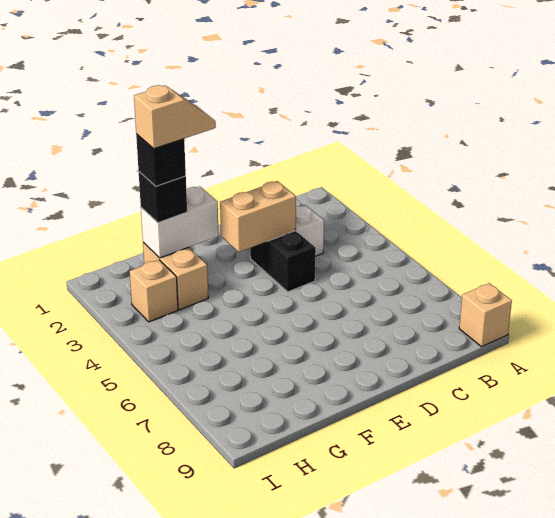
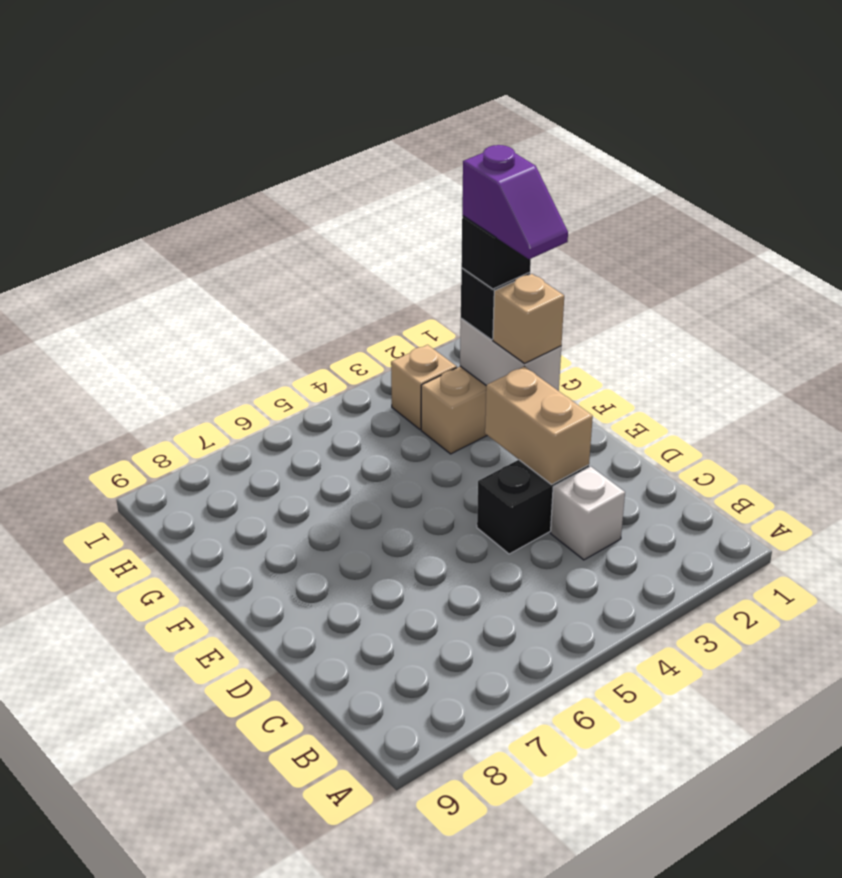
tan 1x1 brick [459,283,512,347] -> tan 1x1 brick moved to [493,274,564,363]
tan 1x2 slope [134,85,216,149] -> purple 1x2 slope [462,145,568,259]

